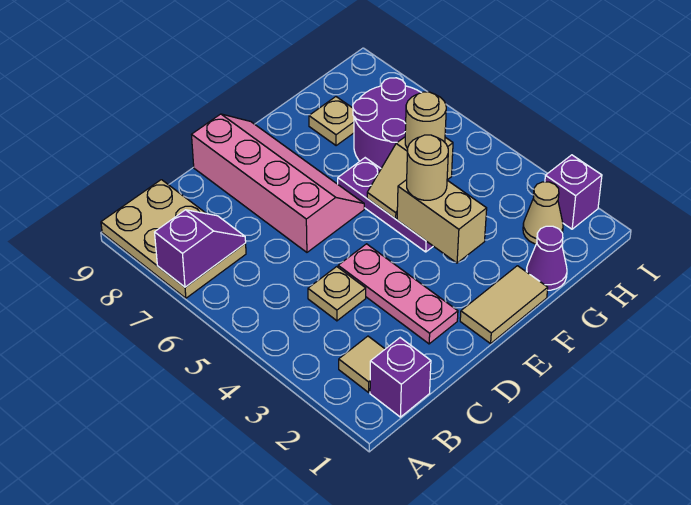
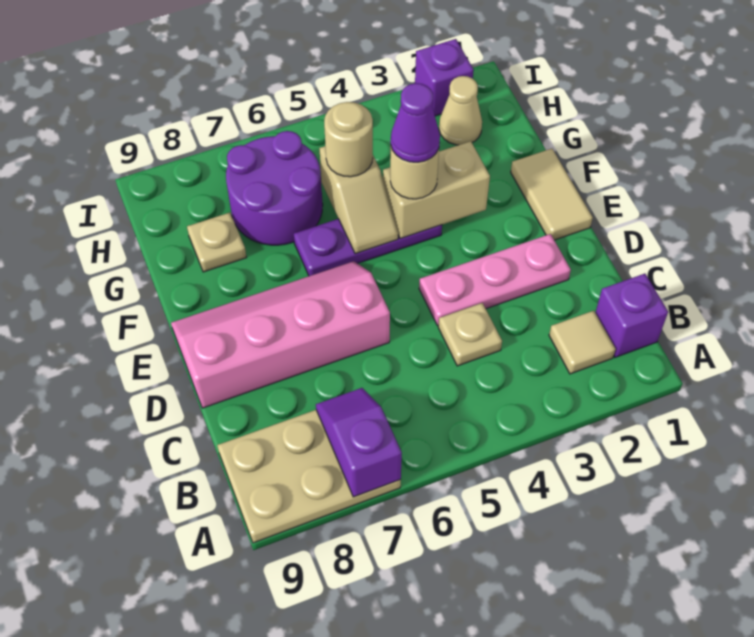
purple 1x1 cone [526,226,567,290] -> purple 1x1 cone moved to [391,83,440,162]

